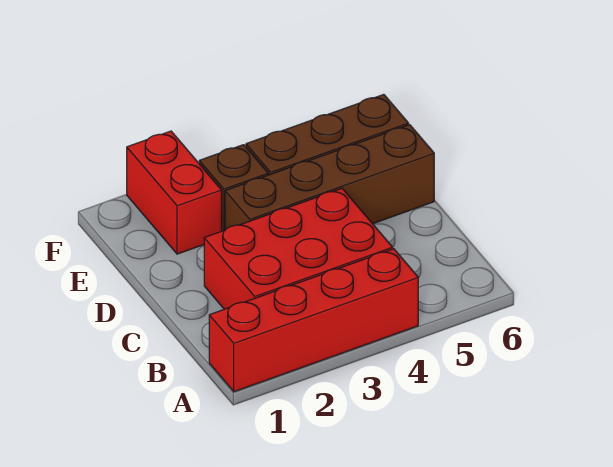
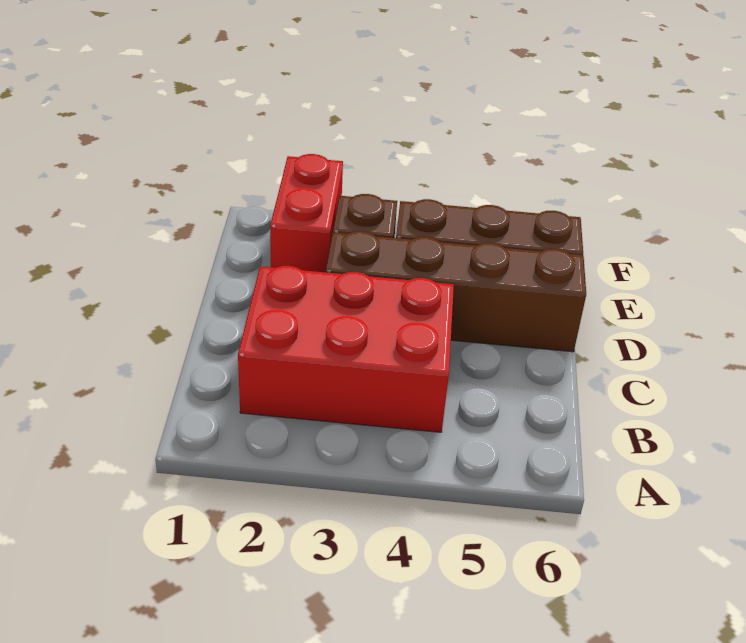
red 1x4 brick [209,249,418,392] -> none

